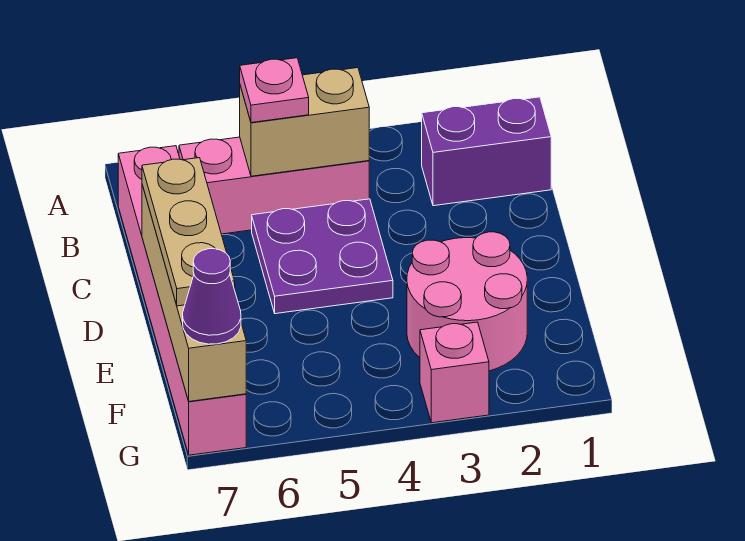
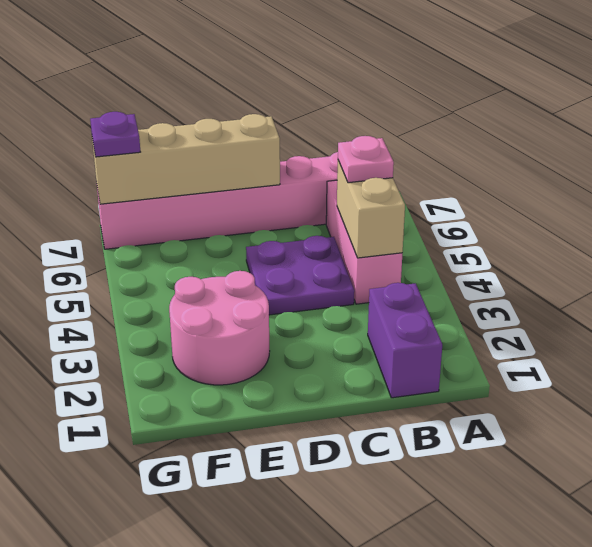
tan 1x3 plate [142,158,235,306] -> none
pink 1x1 brick [420,322,489,423] -> none
purple 1x1 cone [183,249,241,344] -> purple 1x1 plate [90,112,140,157]

